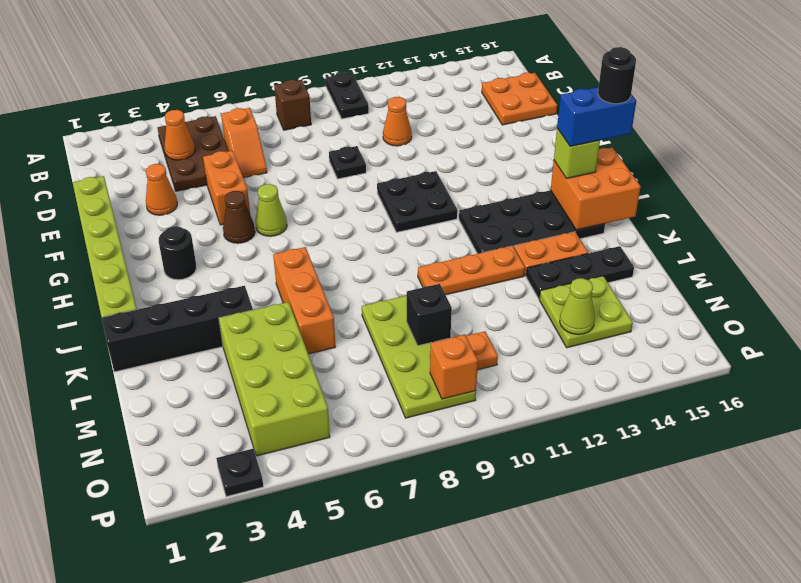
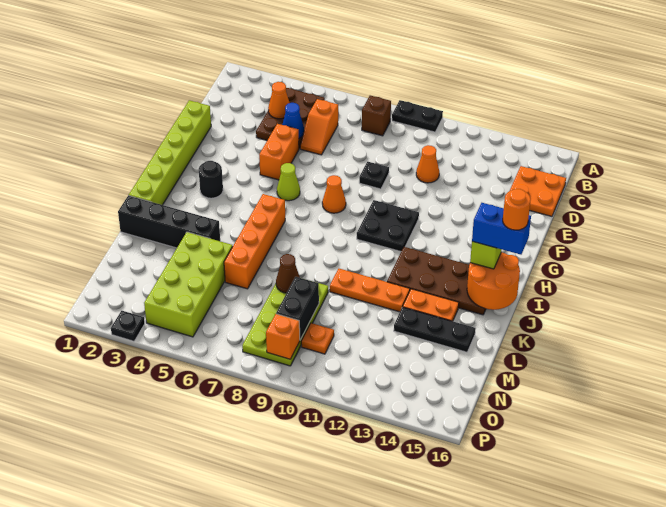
black 1x2 plate [326,72,369,119] -> black 1x2 plate turned to [392,100,443,132]
none -> blue 1x1 cone [282,103,304,138]
orange 1x1 cone [146,164,177,215] -> orange 1x1 cone moved to [322,175,346,213]
brown 1x1 cone [223,191,255,243] -> brown 1x1 cone moved to [276,254,300,293]
black 2x4 plate [459,190,605,254] -> brown 2x4 plate [387,247,486,315]
orange 2x2 brick [551,147,641,230] -> orange 2x2 round brick [467,252,520,310]
black 1x1 round brick [598,47,636,104] -> orange 1x1 round brick [503,189,531,230]
orange 1x3 brick [273,247,336,354] -> orange 1x4 brick [224,194,285,289]
black 1x1 brick [406,284,452,346] -> black 1x2 brick [276,277,319,340]
lime 2x2 plate [539,276,633,348] -> none
lime 1x1 cone [560,278,595,335] -> none

